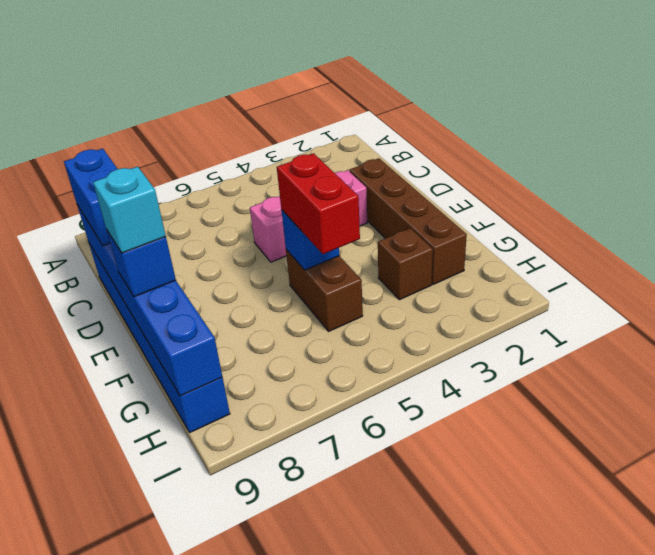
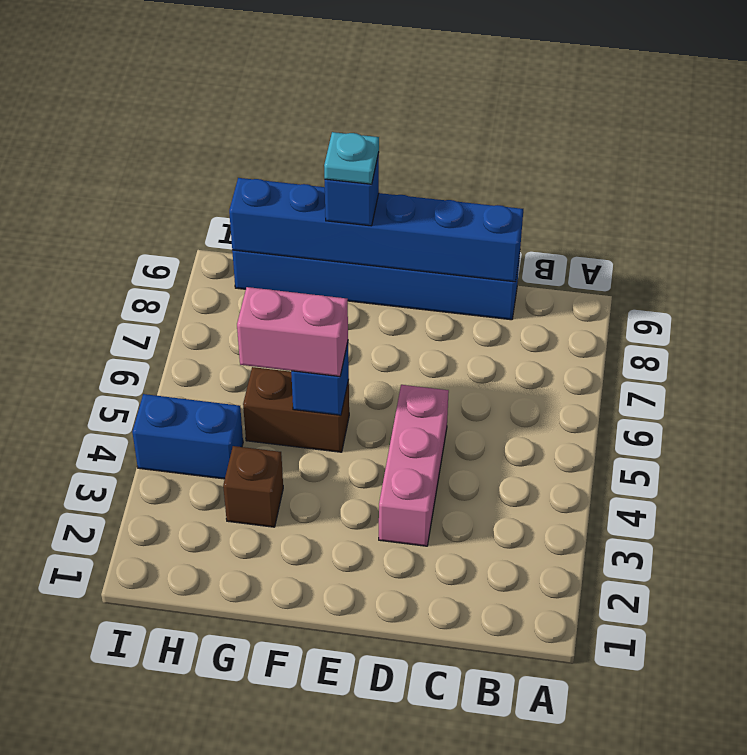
blue 1x2 brick [64,149,117,246] -> blue 1x2 brick moved to [132,394,243,479]
brown 1x4 brick [349,158,467,285] -> none
red 1x2 brick [277,153,360,254] -> pink 1x2 brick [237,287,348,376]
cyan 1x1 brick [93,167,166,253] -> cyan 1x1 plate [324,132,379,184]

